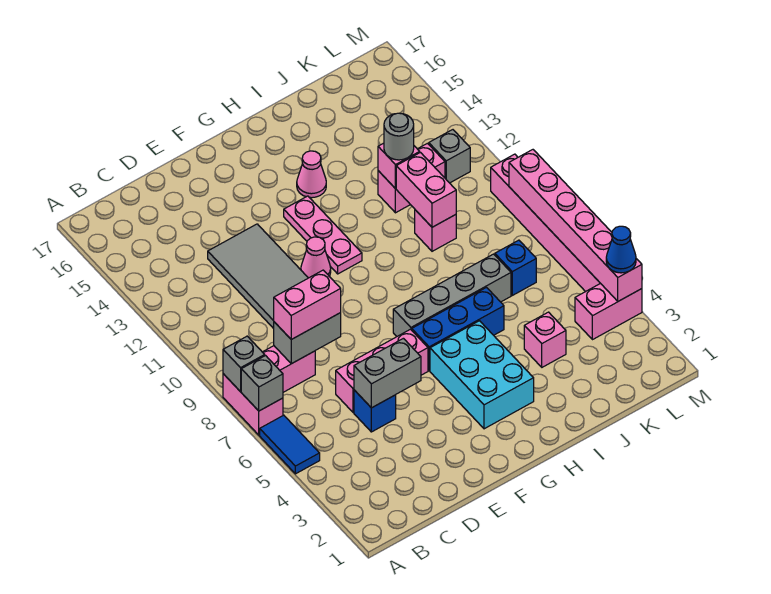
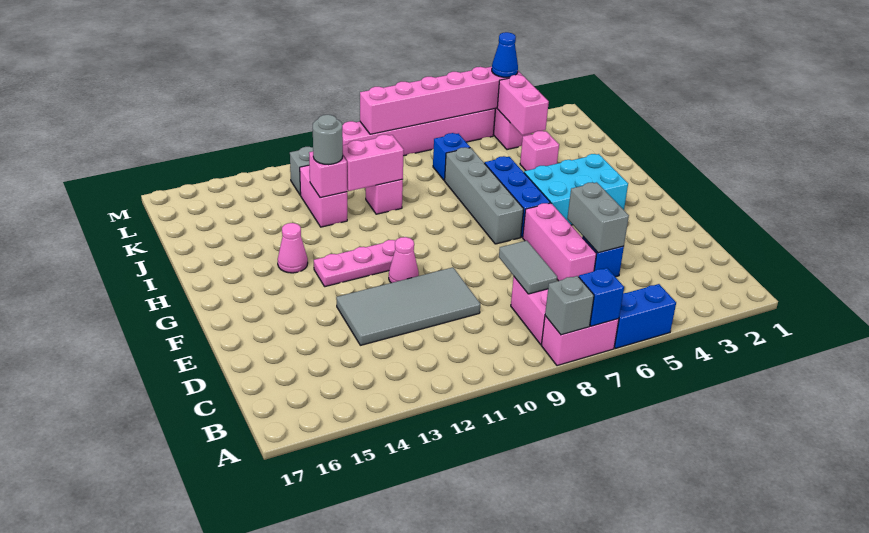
blue 1x2 tile [260,415,320,474] -> blue 1x2 brick [614,284,676,348]
grey 1x1 brick [241,356,283,411] -> blue 1x1 brick [579,268,624,326]
grey 1x2 brick [274,313,341,364] -> grey 1x2 tile [499,241,557,294]
pink 1x2 brick [274,270,341,339] -> pink 1x2 brick moved to [497,75,549,135]

